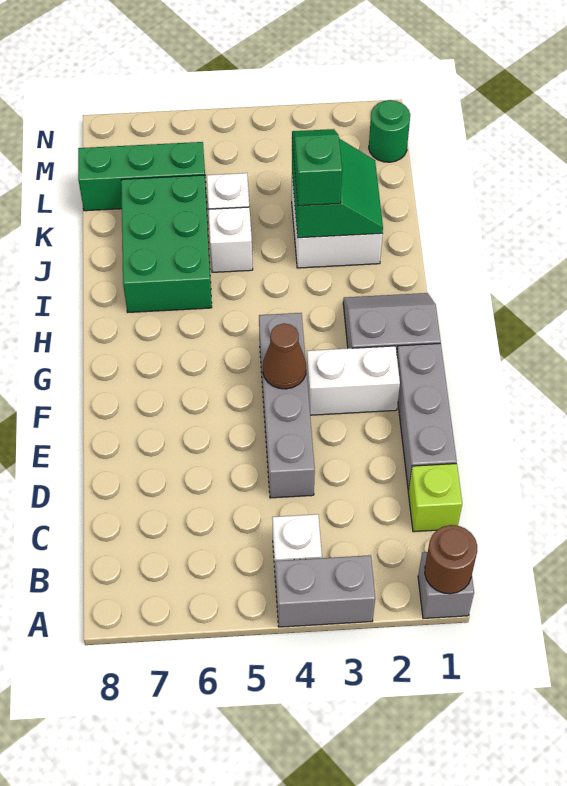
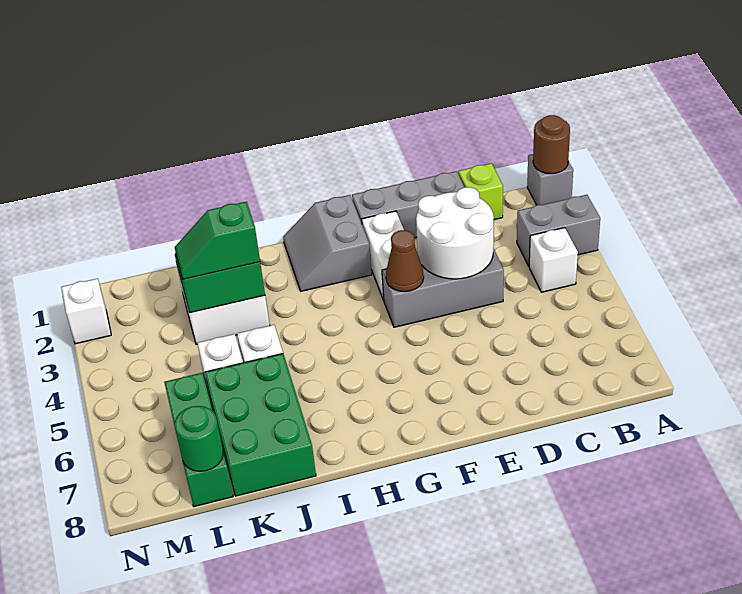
grey 1x2 brick [275,555,375,627] -> grey 1x2 brick turned to [517,195,600,266]
none -> white 2x2 round brick [416,187,494,279]
grey 1x4 brick [259,313,315,498] -> grey 1x3 brick [382,248,504,327]
green 2x3 brick [121,175,212,312] -> green 2x3 brick turned to [205,354,316,496]
green 1x1 round brick [369,100,410,162] -> green 1x1 round brick moved to [175,406,223,471]
none -> white 1x1 brick [61,279,111,344]

